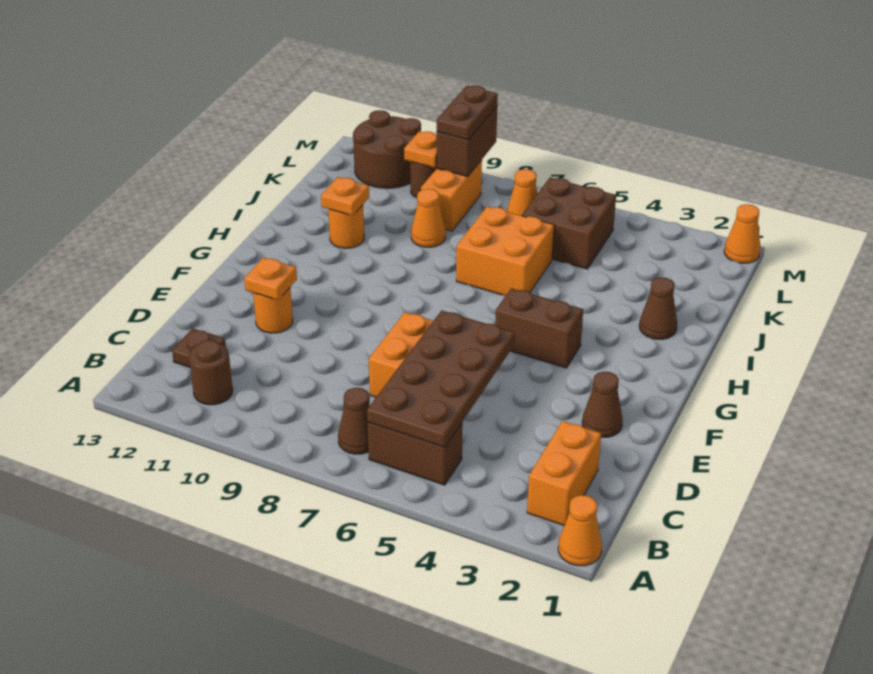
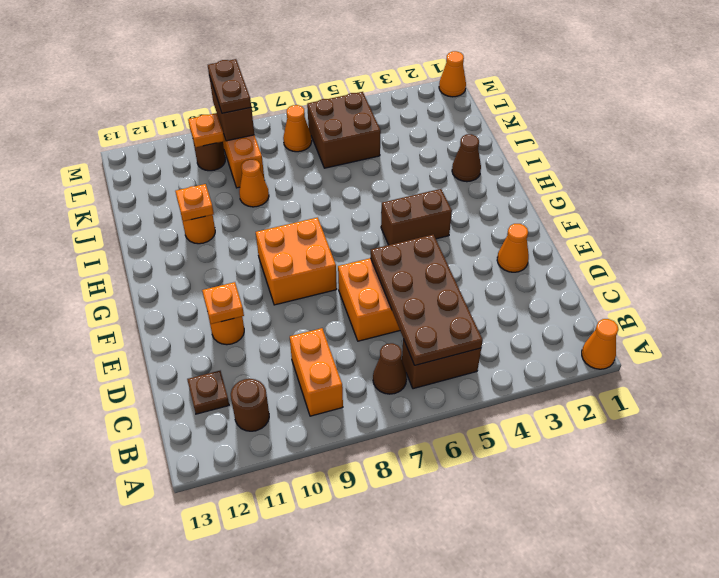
orange 1x2 brick [527,421,601,525] -> orange 1x2 brick moved to [290,328,343,416]
brown 1x1 cone [582,372,623,437] -> orange 1x1 cone [497,224,529,272]
orange 2x2 brick [456,207,554,296] -> orange 2x2 brick moved to [256,217,337,305]
brown 2x2 round brick [353,110,421,188] -> none

